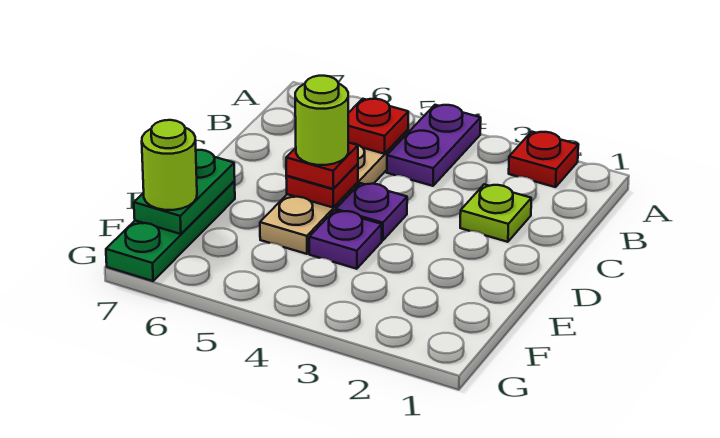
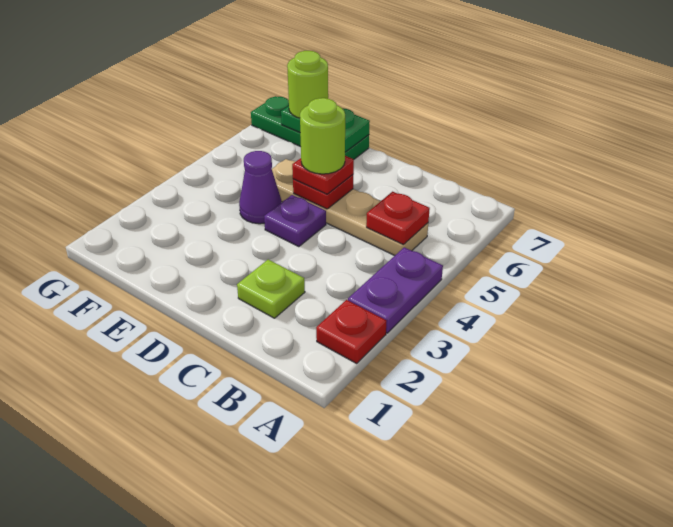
purple 1x2 plate [387,105,481,186] -> purple 1x2 plate turned to [348,247,443,333]
purple 1x1 plate [309,210,382,269] -> purple 1x1 cone [239,151,282,224]

